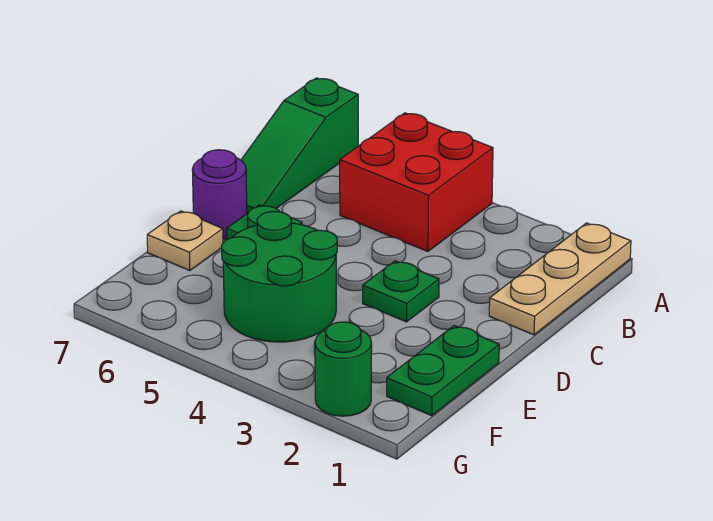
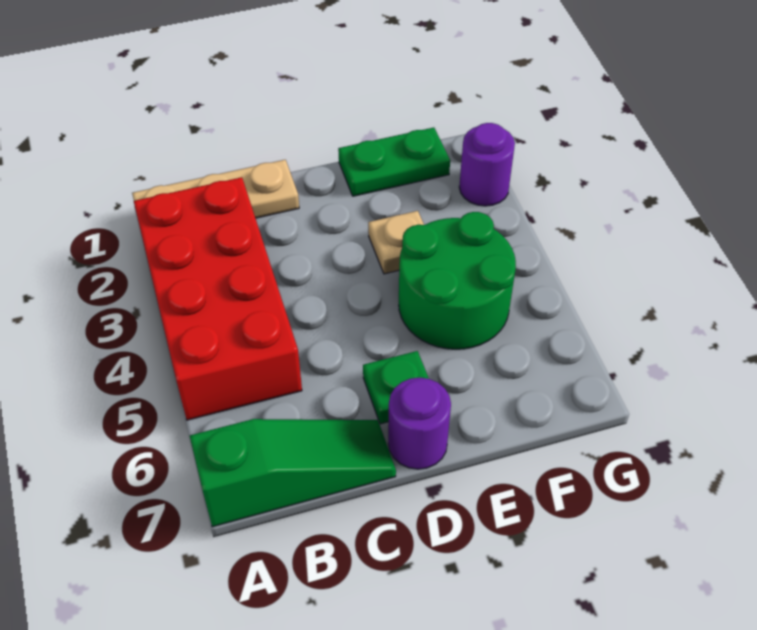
red 2x2 brick [340,113,493,251] -> red 2x4 brick [134,177,302,420]
green 1x1 plate [363,261,439,322] -> none
tan 1x1 plate [147,211,223,271] -> tan 1x1 plate moved to [368,211,424,274]
green 1x1 round brick [315,322,372,416] -> purple 1x1 round brick [459,123,515,206]

